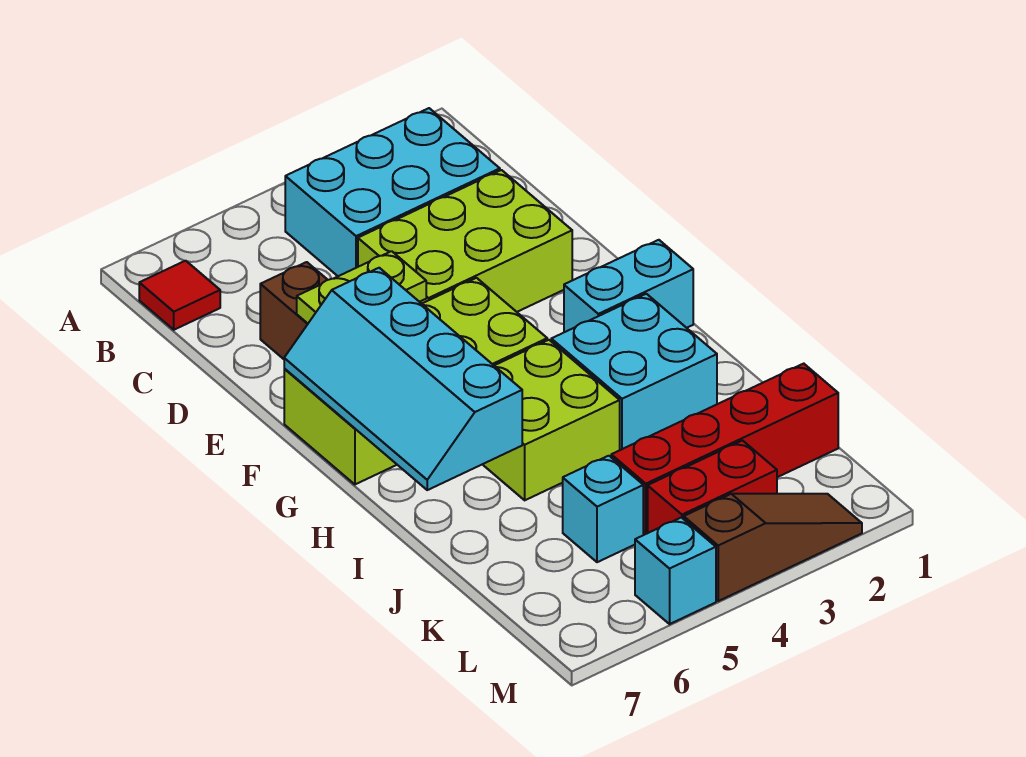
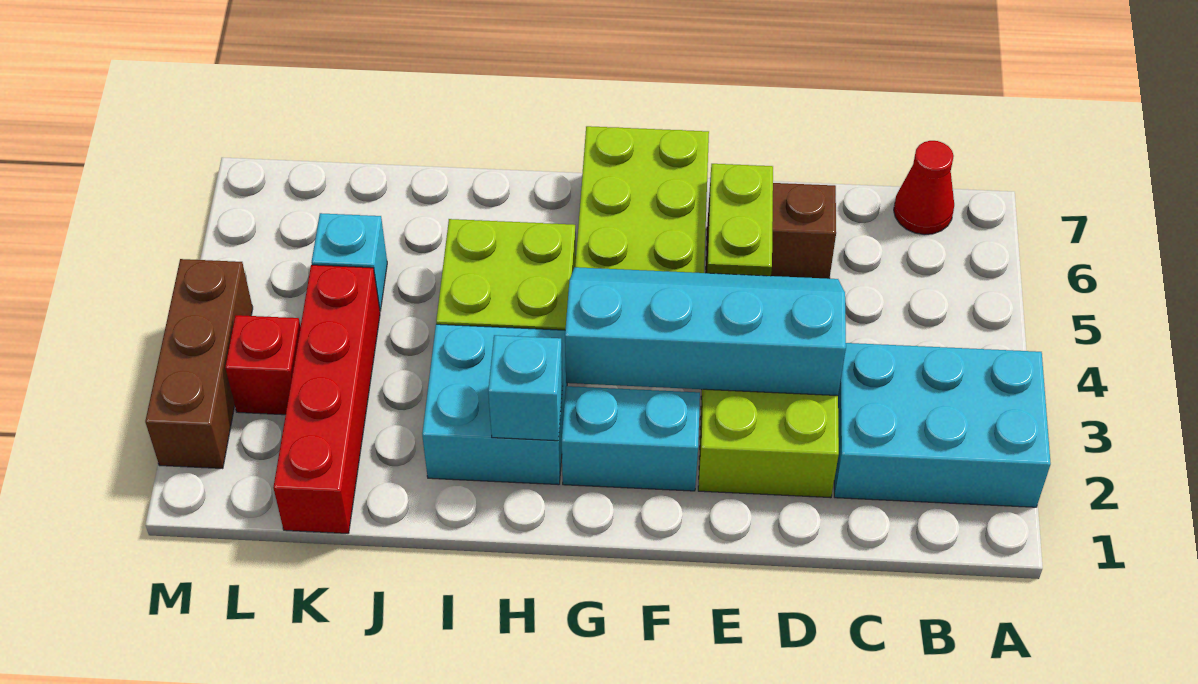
cyan 2x3 brick [285,108,500,276] -> cyan 2x3 brick turned to [834,343,1051,507]
red 1x1 tile [139,261,220,330] -> red 1x1 cone [894,141,954,235]
cyan 2x4 slope [284,268,522,490] -> cyan 2x4 slope moved to [565,267,846,396]
cyan 1x2 brick [564,240,693,332] -> cyan 1x2 brick turned to [562,386,700,491]
red 1x2 brick [648,441,777,533] -> red 1x1 brick [225,315,301,415]
brown 1x3 slope [684,494,862,601] -> brown 1x3 brick [145,259,253,469]
cyan 1x1 brick [635,517,716,624] -> cyan 1x1 brick moved to [488,335,563,441]

